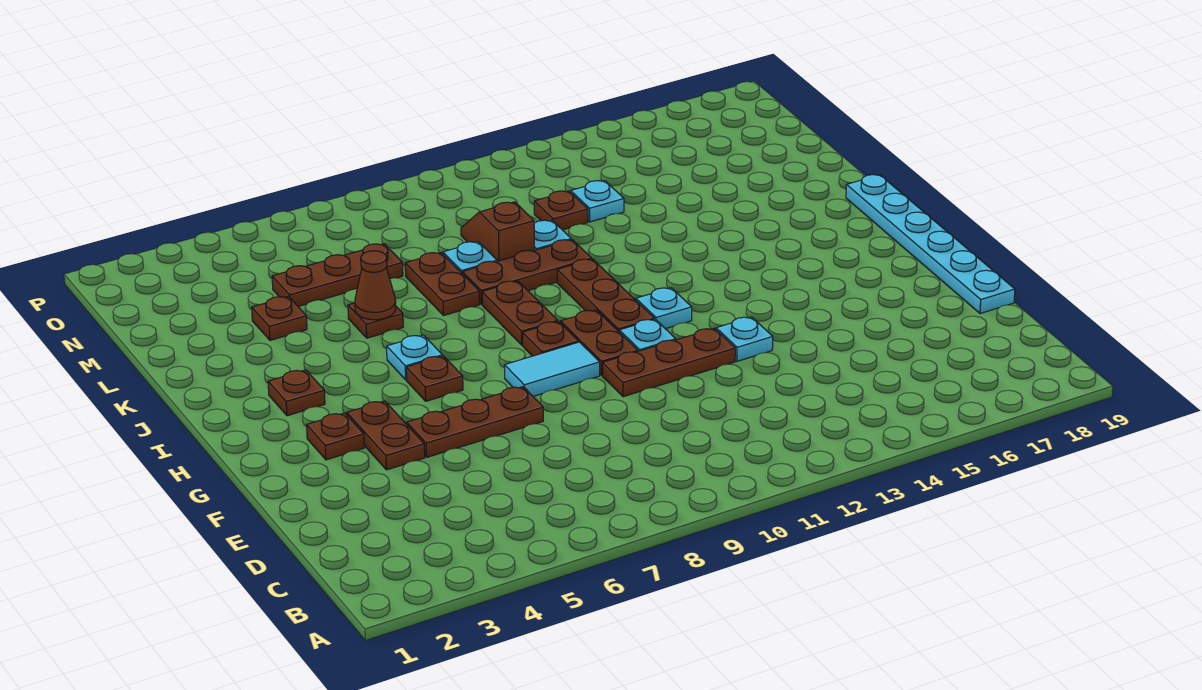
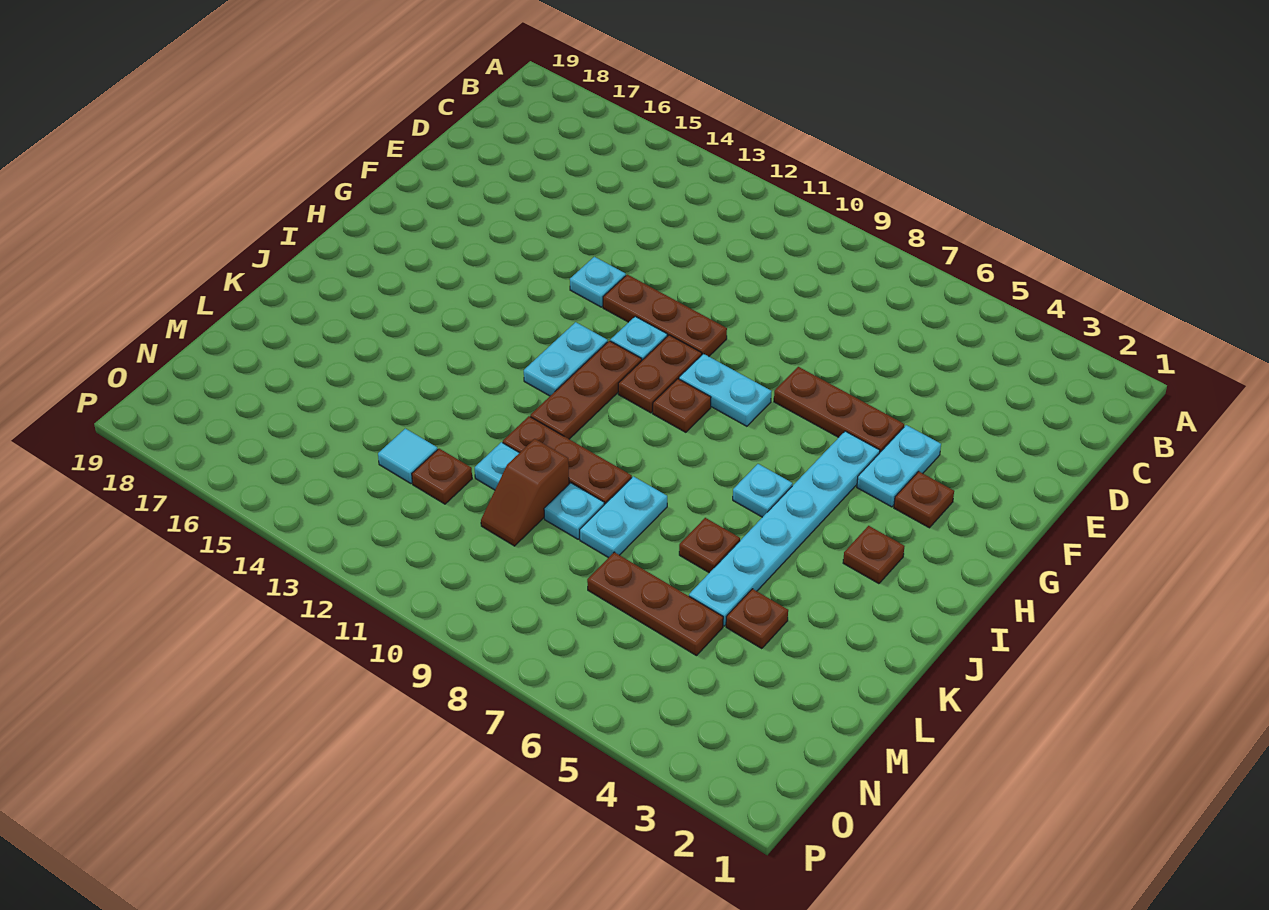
cyan 1x6 plate [846,175,1015,314] -> cyan 1x6 plate moved to [689,431,880,626]
brown 1x2 plate [347,401,425,470] -> cyan 1x2 plate [857,425,941,507]
cyan 1x2 tile [505,342,600,396] -> cyan 1x2 plate [679,354,772,426]
brown 1x1 plate [406,356,463,401] -> none
cyan 1x1 plate [636,288,692,329] -> cyan 1x2 plate [524,322,608,396]
brown 1x2 plate [482,281,558,345] -> none
brown 1x1 cone [355,251,396,320] -> none
brown 1x2 plate [405,253,480,316] -> cyan 1x2 plate [580,476,667,558]
cyan 1x1 plate [571,181,624,222] -> cyan 1x1 tile [378,428,438,484]

